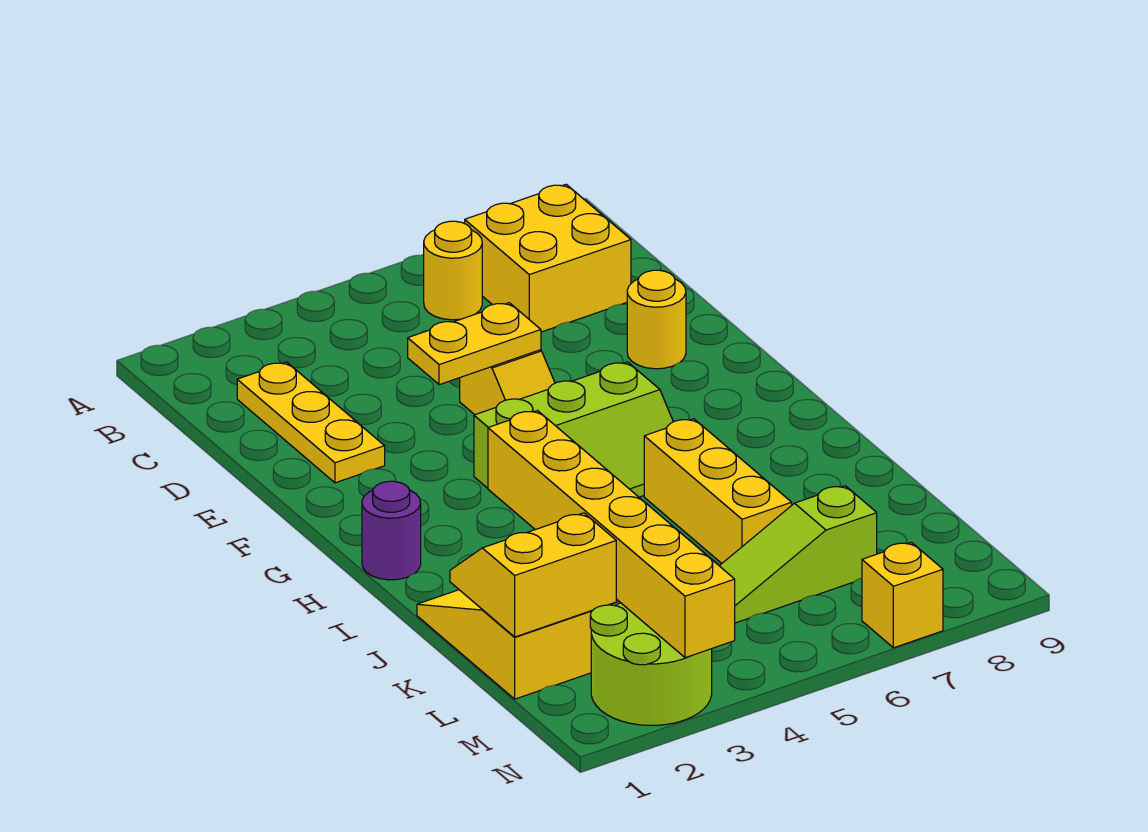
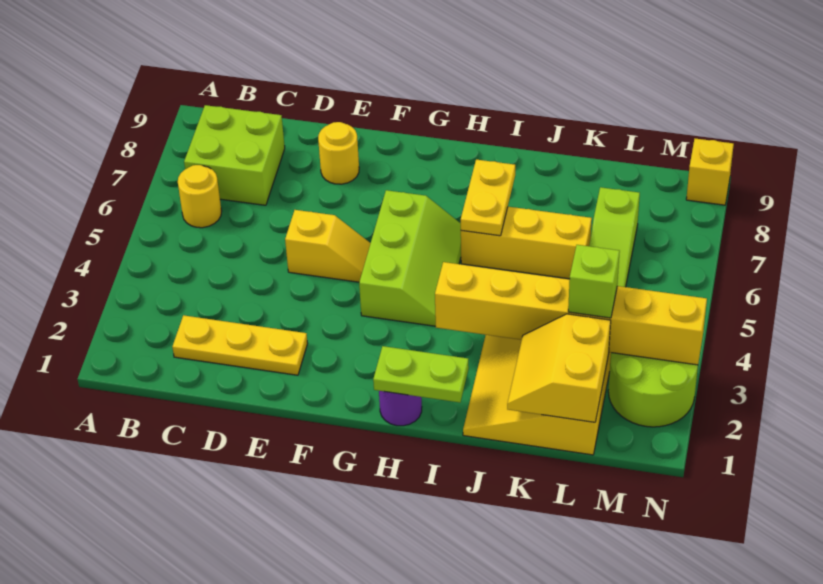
yellow 2x2 brick [465,184,631,332] -> lime 2x2 brick [184,105,285,205]
yellow 1x2 plate [408,303,541,385] -> yellow 1x2 plate moved to [461,160,515,236]
none -> lime 1x2 plate [373,346,469,403]
none -> lime 1x1 brick [568,245,620,318]
yellow 1x1 brick [862,542,943,648] -> yellow 1x1 brick moved to [686,139,734,205]

